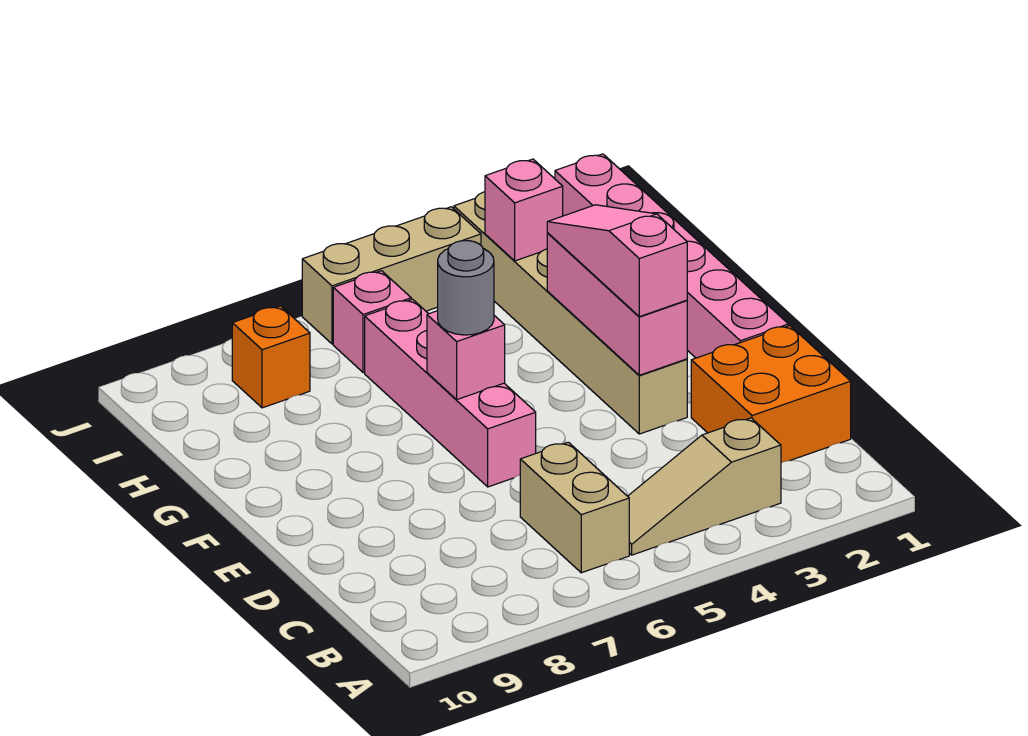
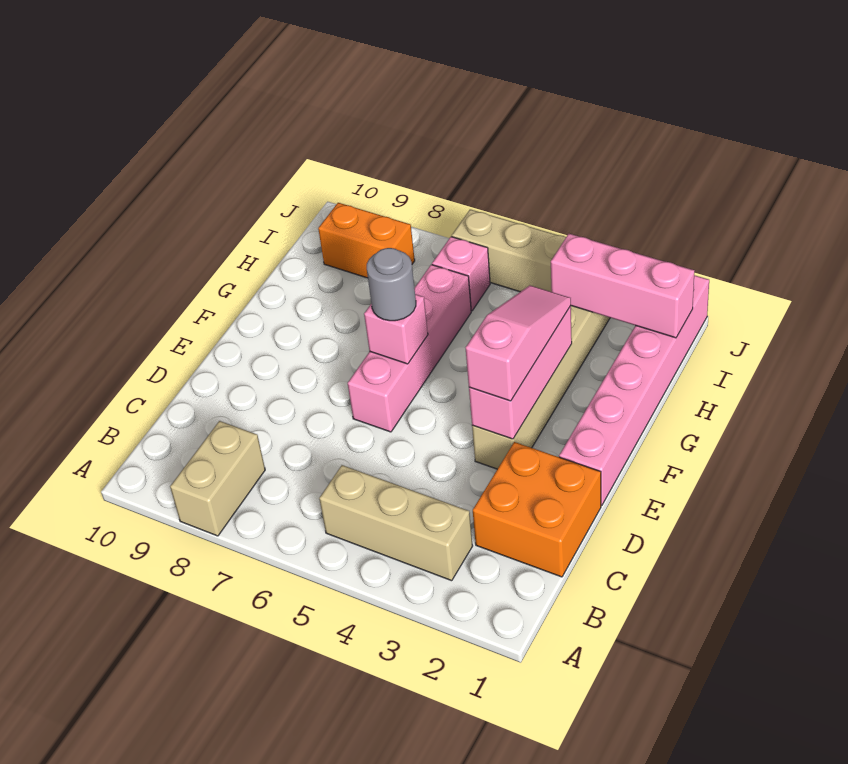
tan 1x3 slope [628,418,781,555] -> tan 1x3 brick [319,465,473,581]
tan 1x2 brick [520,442,629,573] -> tan 1x2 brick moved to [170,421,265,536]
pink 1x1 brick [485,159,563,261] -> pink 1x3 brick [551,234,695,338]
orange 1x1 brick [232,306,310,408] -> orange 1x2 brick [318,203,415,278]

